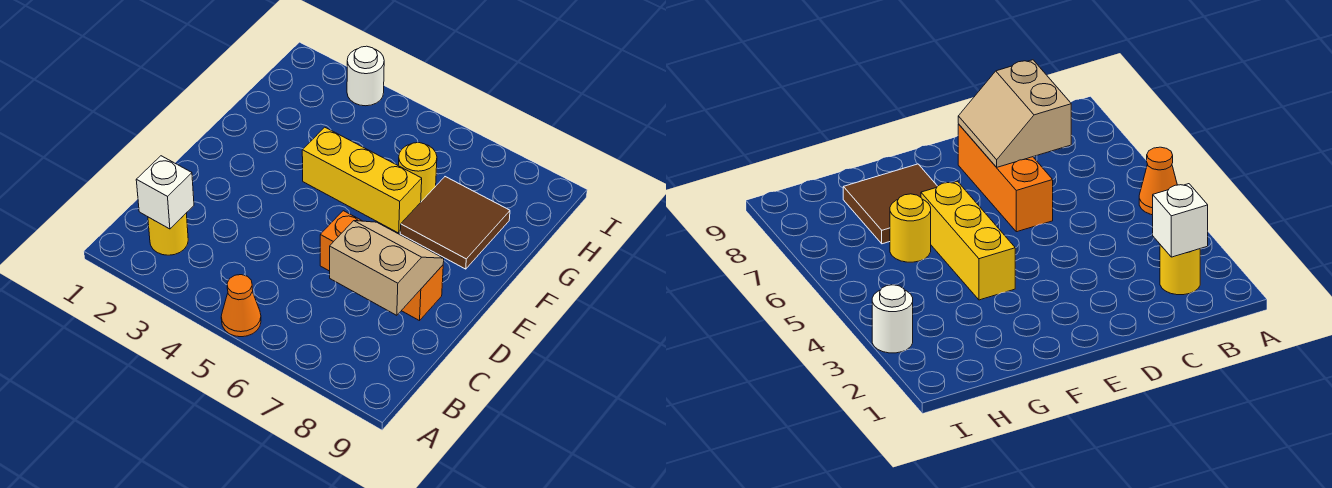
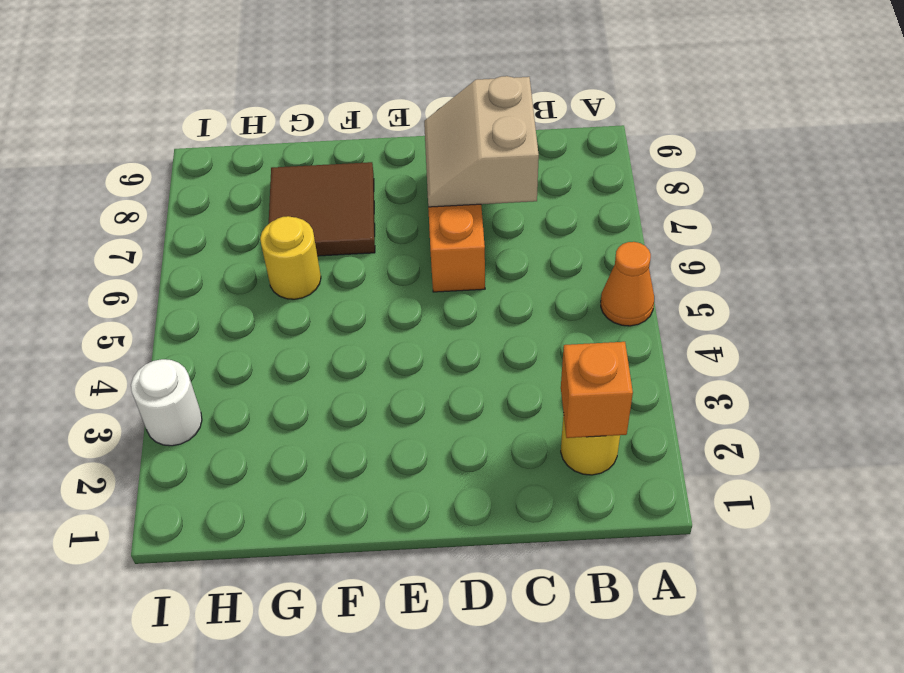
white 1x1 brick [136,156,194,229] -> orange 1x1 brick [561,342,633,438]
yellow 1x3 brick [302,127,422,233] -> none

